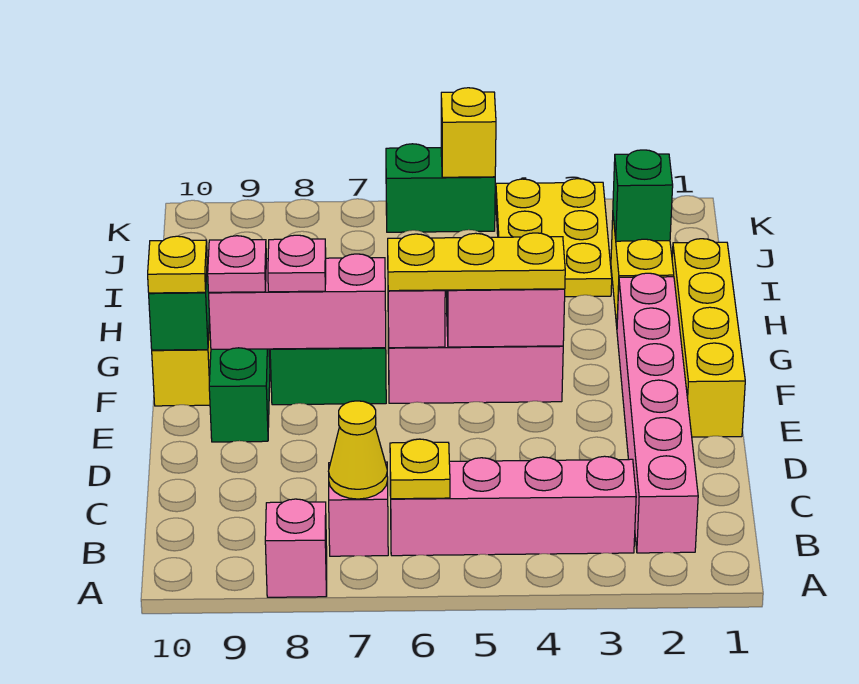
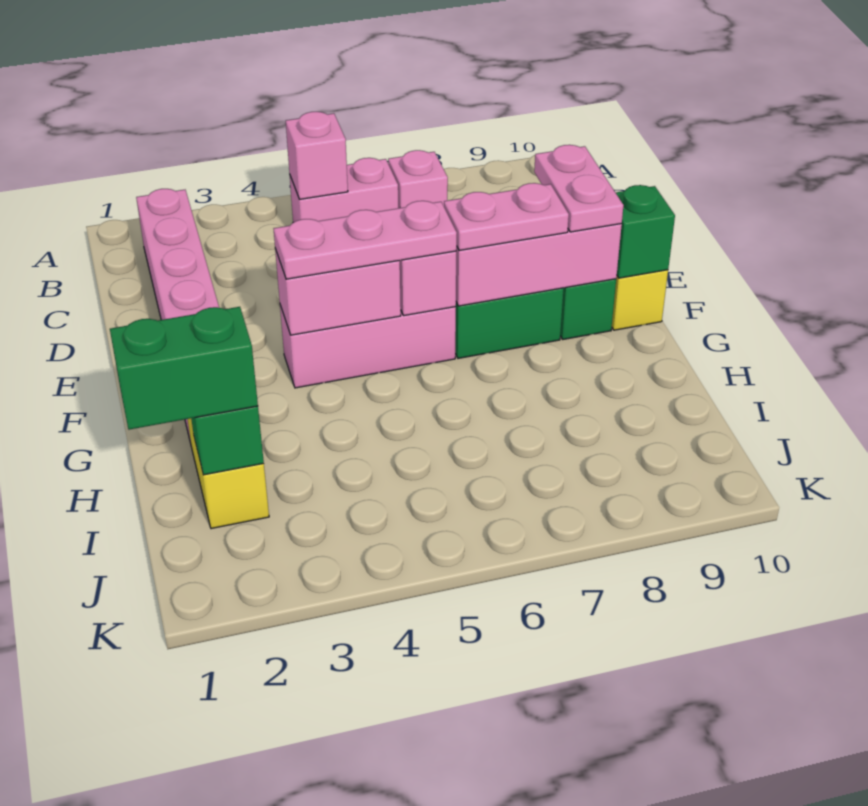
pink 1x1 brick [265,499,327,597] -> pink 1x1 brick moved to [286,112,348,200]
pink 1x4 brick [390,456,636,556] -> pink 1x2 brick [290,158,398,223]
yellow 1x1 plate [390,439,450,499] -> none
yellow 1x1 cone [329,401,388,499] -> none
yellow 1x4 brick [672,239,745,437] -> none
yellow 1x3 plate [388,233,565,291] -> pink 1x3 plate [274,201,457,279]
pink 1x1 plate [268,235,326,292] -> pink 1x2 plate [444,183,569,251]
pink 1x1 plate [208,236,266,292] -> pink 1x2 plate [534,145,624,232]
yellow 1x1 plate [148,236,207,293] -> none
yellow 2x3 plate [496,179,612,297] -> none
green 1x2 brick [386,144,495,232] -> green 1x2 brick moved to [110,307,258,430]
yellow 1x1 brick [441,88,496,177] -> none

